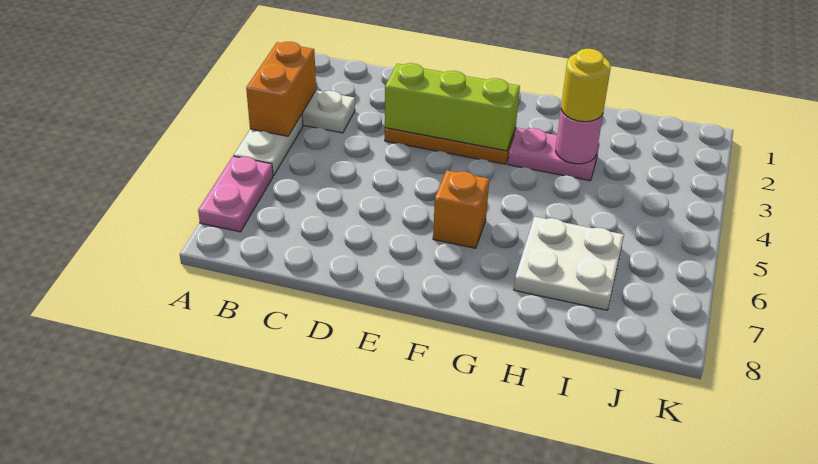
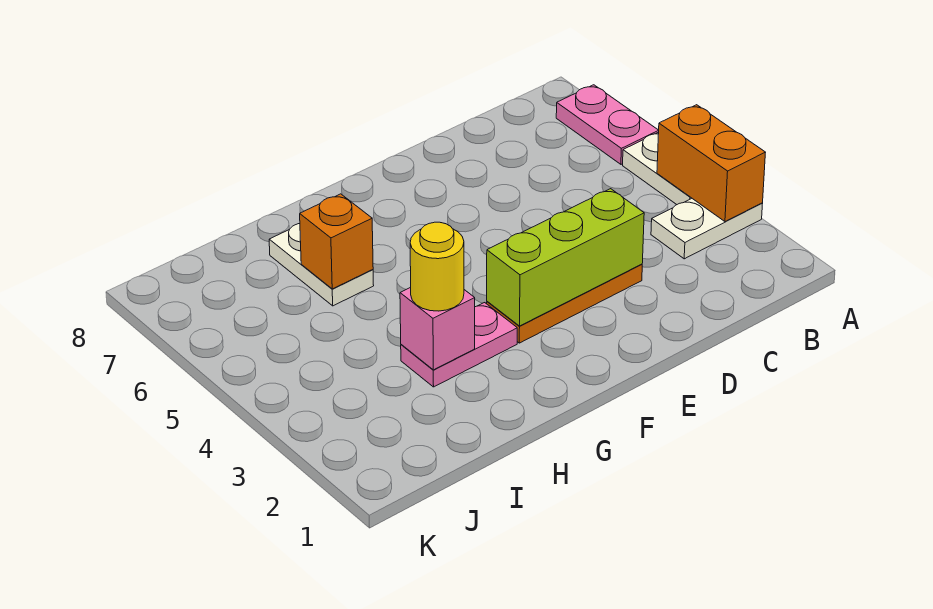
orange 1x1 brick [433,170,489,248] -> orange 1x1 brick moved to [300,194,373,289]
pink 1x1 round brick [556,110,603,164] -> pink 1x1 brick [400,287,475,370]
white 2x2 plate [514,216,624,310] -> white 1x2 plate [269,224,374,306]

